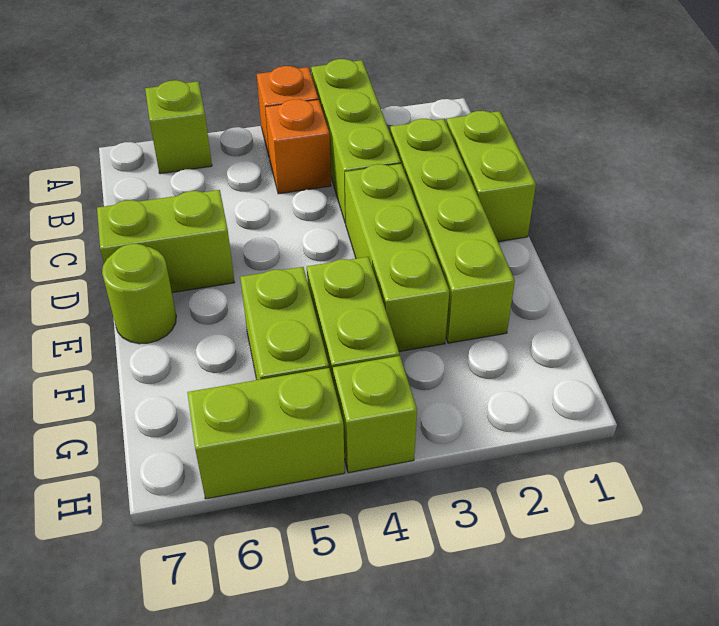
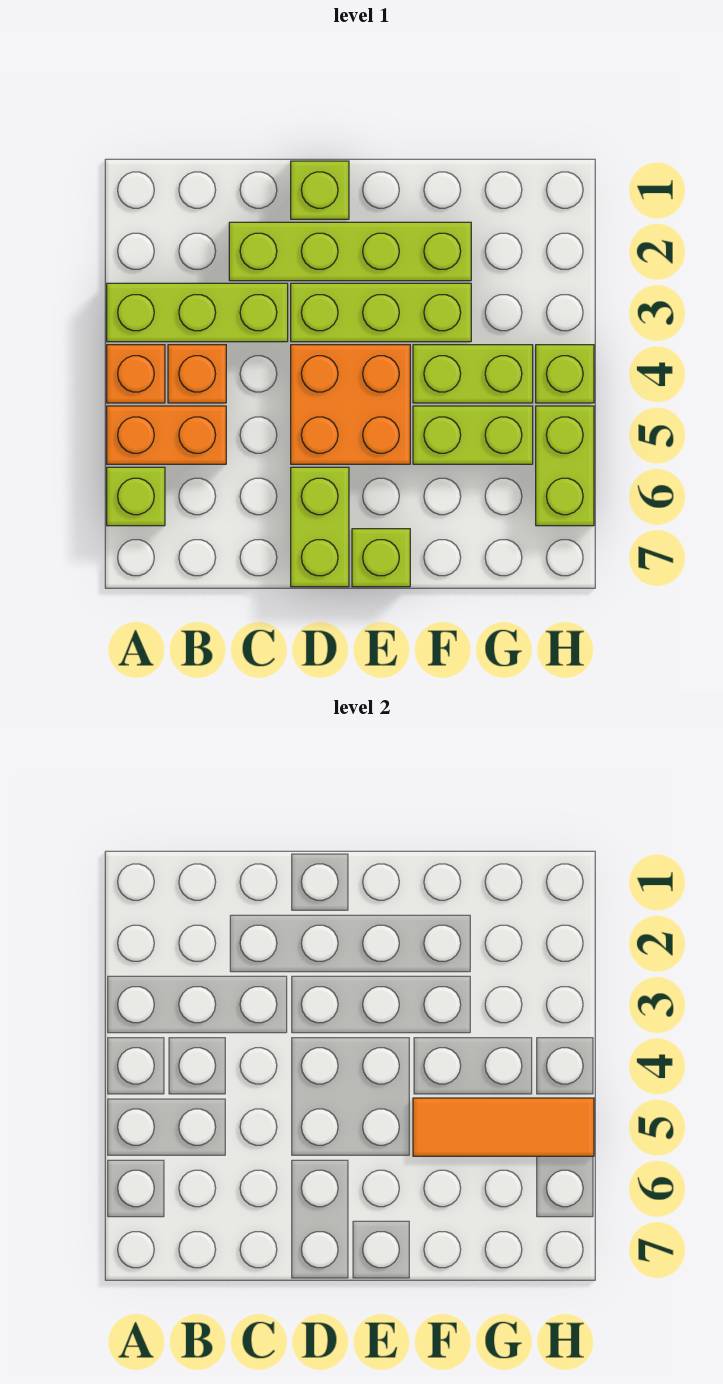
none -> orange 1x2 brick [107,406,226,464]
lime 1x2 brick [446,111,536,242] -> lime 1x1 brick [291,161,349,219]
none -> orange 2x2 brick [291,345,410,464]
lime 1x1 round brick [102,244,176,344] -> lime 1x1 brick [352,529,410,587]
none -> orange 1x3 tile [413,1098,594,1156]

